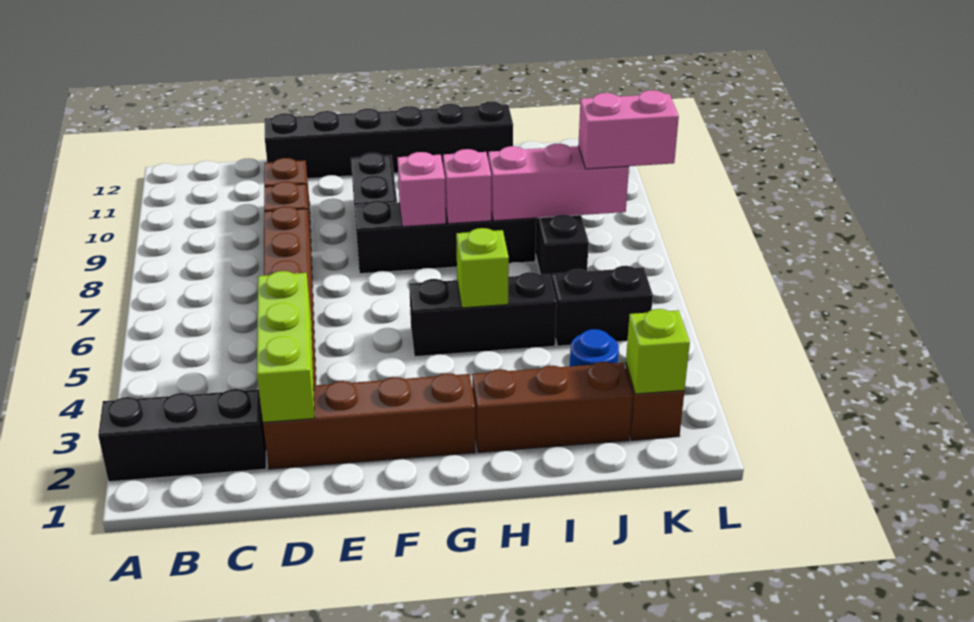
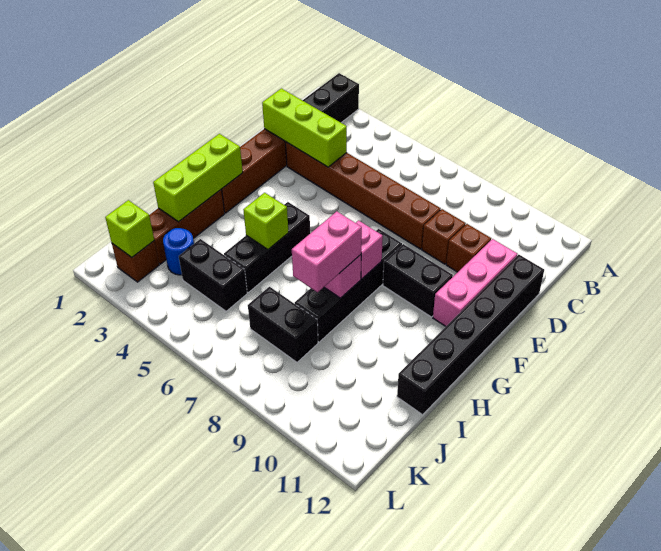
none -> lime 1x3 brick [153,134,243,222]
pink 1x3 brick [488,144,629,221] -> pink 1x3 brick moved to [433,239,517,326]
black 1x2 brick [552,266,653,346] -> black 1x2 brick turned to [179,239,247,311]
pink 1x2 brick [578,90,679,169] -> pink 1x2 brick moved to [292,211,362,292]

